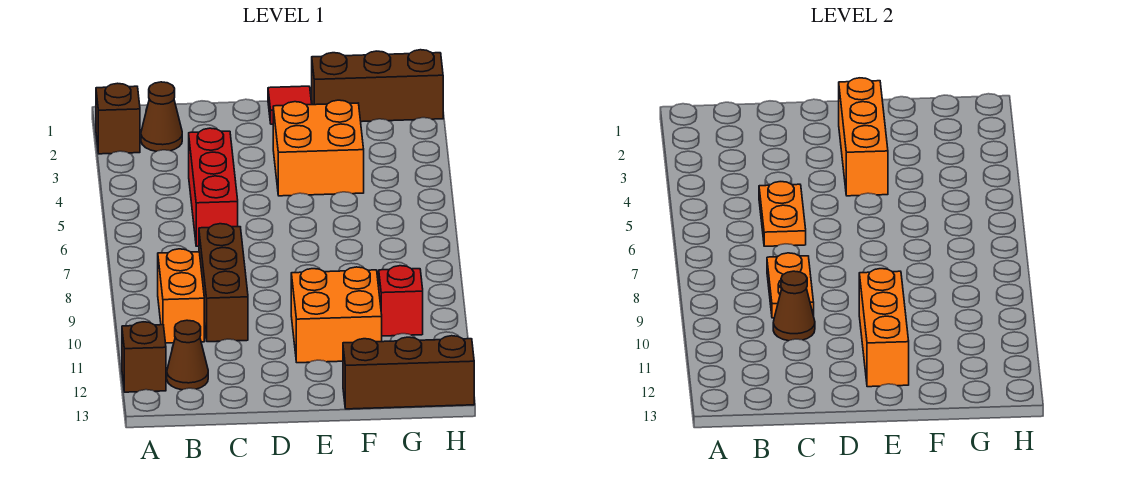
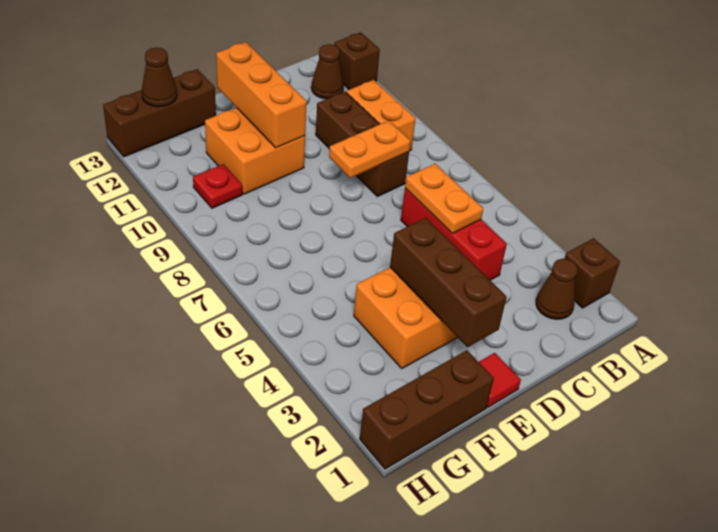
orange 1x2 plate [767,253,814,318] -> orange 1x2 plate turned to [329,121,411,178]
brown 1x1 cone [773,271,815,341] -> brown 1x1 cone moved to [142,48,177,107]
orange 1x3 brick [839,78,888,196] -> brown 1x3 brick [390,218,507,347]
red 1x1 brick [379,266,423,336] -> red 1x1 plate [193,164,242,208]

